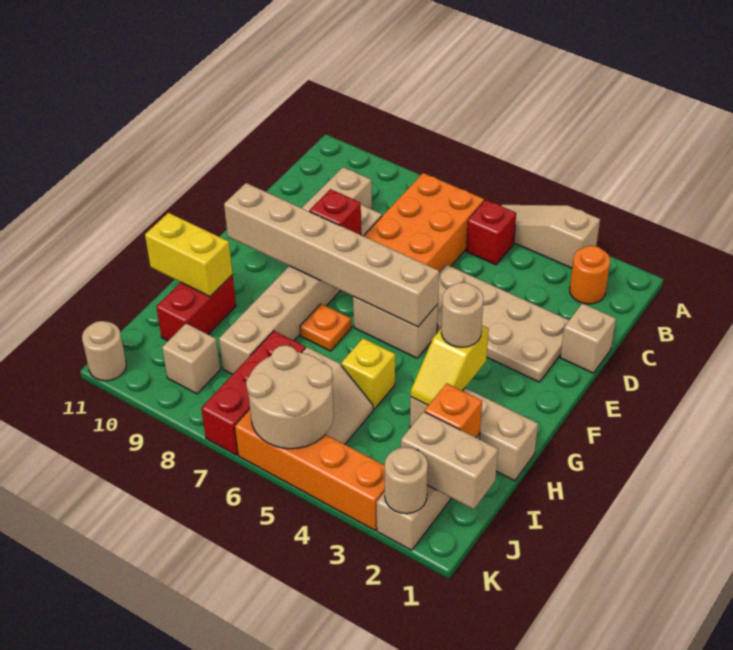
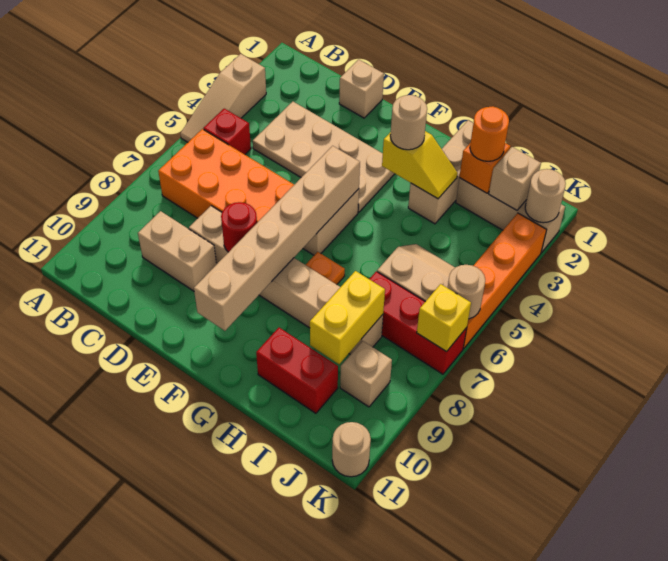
orange 1x1 round brick [570,246,610,304] -> orange 1x1 round brick moved to [470,106,509,161]
tan 2x4 plate [437,265,569,382] -> tan 2x4 plate turned to [253,102,395,212]
red 1x1 brick [309,189,361,235] -> red 1x1 round brick [221,202,257,252]
yellow 1x1 brick [341,338,395,409] -> yellow 1x1 brick moved to [417,284,471,352]
yellow 1x2 brick [145,213,232,297] -> yellow 1x2 brick moved to [310,271,385,364]
tan 1x2 brick [401,412,498,509] -> tan 1x1 brick [489,147,541,210]
tan 2x2 round brick [246,345,334,449] -> tan 1x1 round brick [448,265,485,319]

